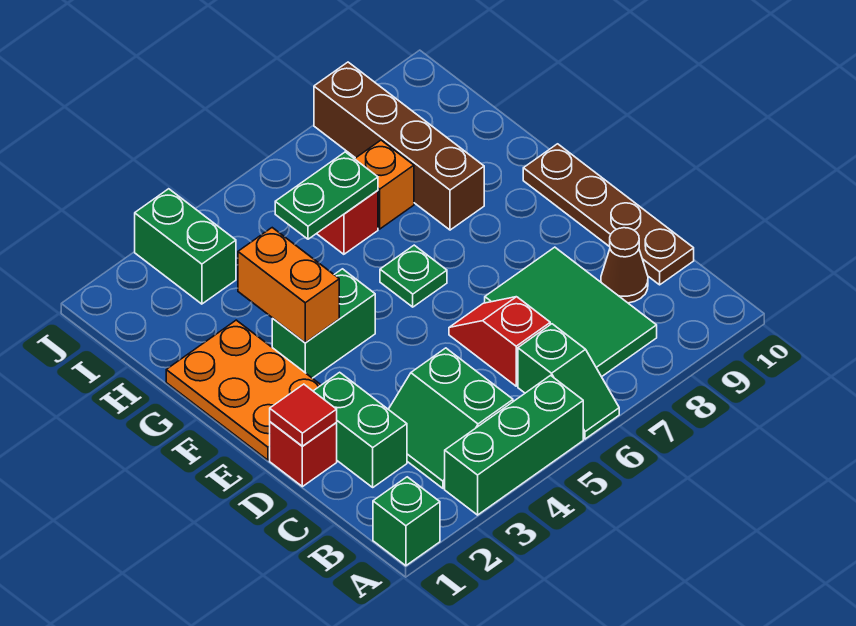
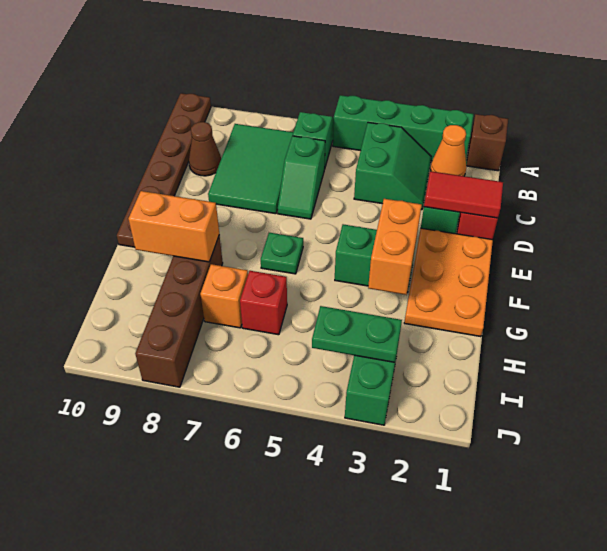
green 1x1 brick [373,477,440,566] -> brown 1x1 brick [466,114,508,171]
green 1x3 brick [445,375,583,515] -> green 1x4 brick [333,95,474,161]
none -> orange 1x1 cone [431,125,466,176]
red 1x2 slope [449,297,550,386] -> green 1x2 slope [278,136,325,219]
brown 1x4 plate [523,144,694,285] -> brown 1x6 plate [117,93,211,247]
red 1x1 tile [270,384,337,446] -> red 1x2 tile [424,171,503,218]
none -> orange 1x2 brick [129,191,219,262]
green 1x2 plate [275,152,378,239] -> green 1x2 plate moved to [312,306,402,362]

